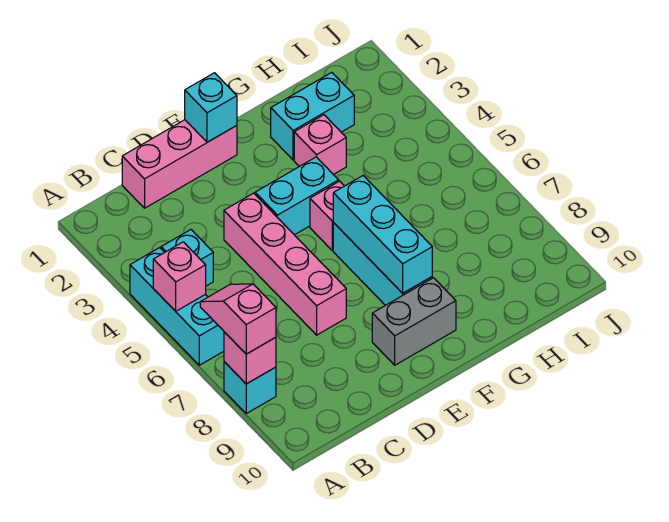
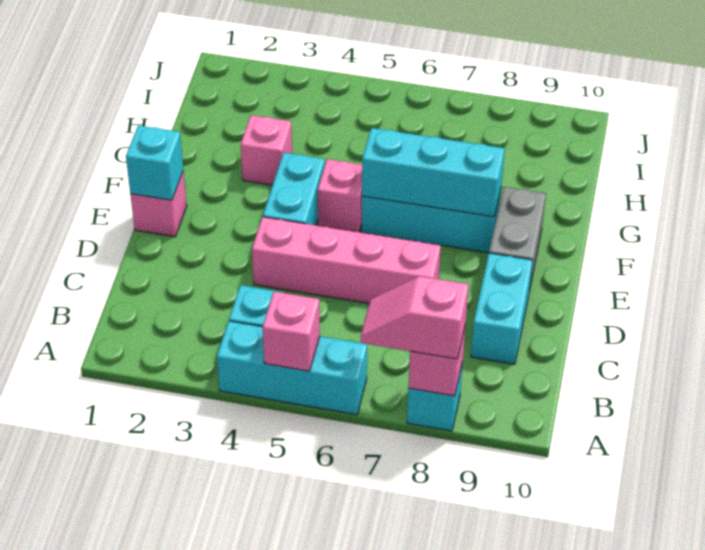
pink 1x3 brick [122,120,237,208] -> pink 1x1 brick [130,171,187,237]
cyan 1x2 brick [271,72,354,160] -> cyan 1x2 brick moved to [471,253,533,364]

